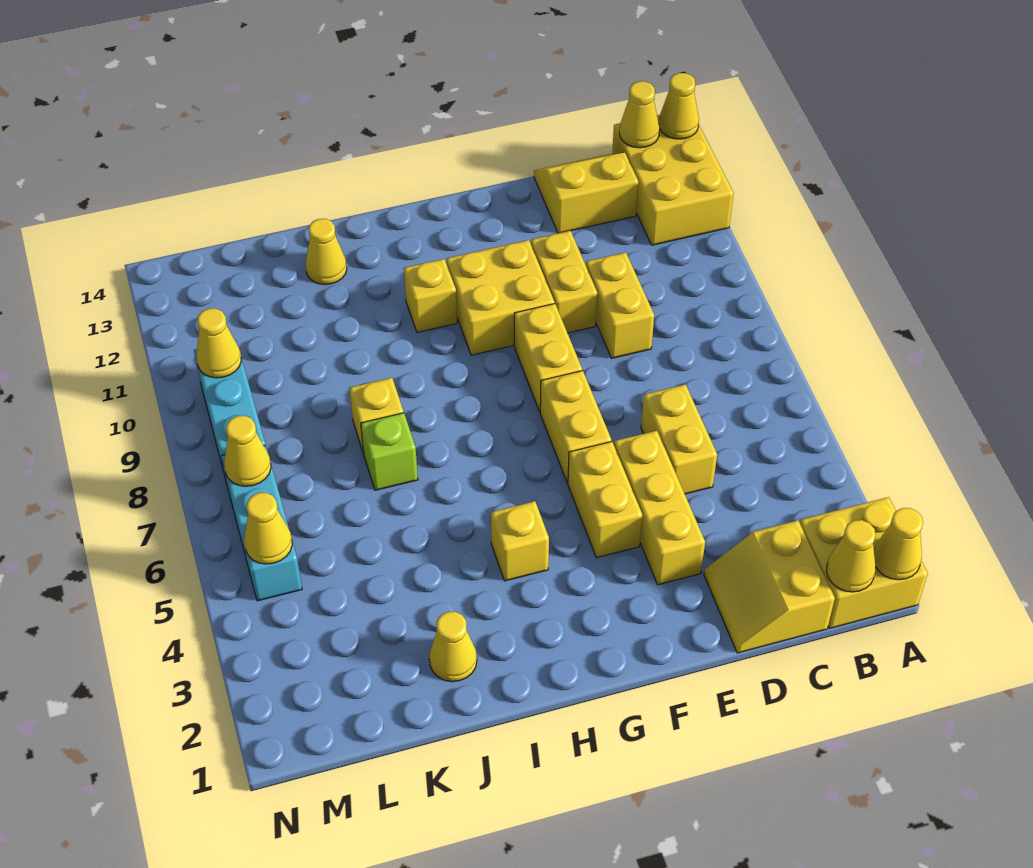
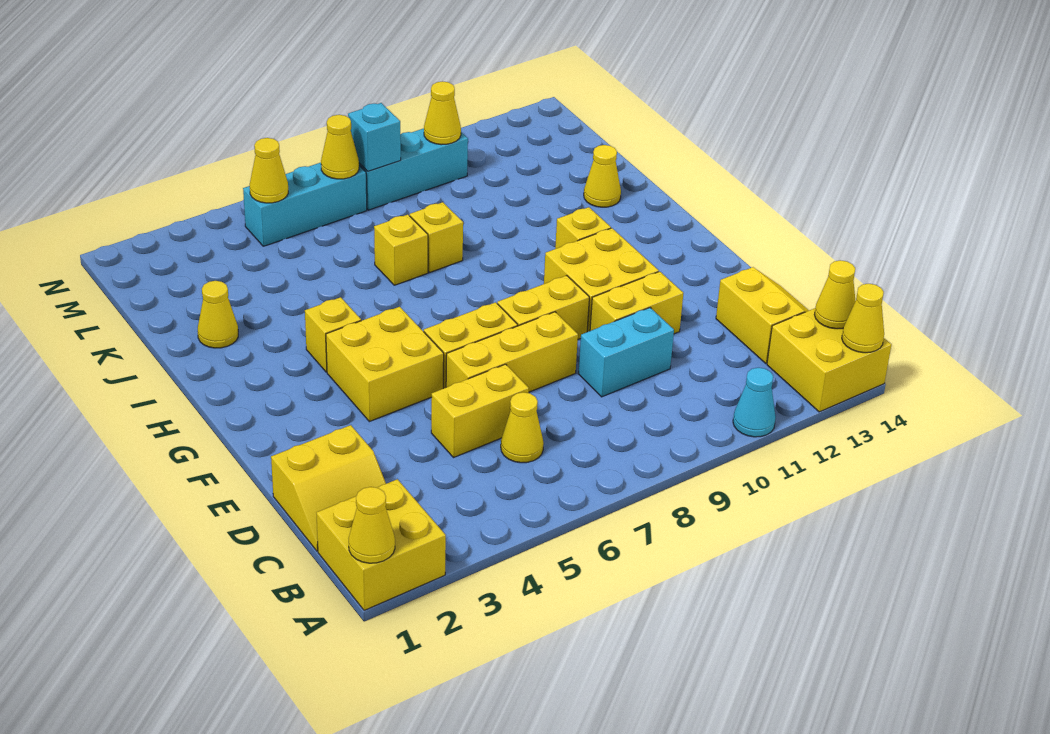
none -> cyan 1x1 cone [733,368,776,437]
yellow 2x3 brick [612,115,734,245] -> yellow 2x2 brick [767,308,891,412]
yellow 1x1 cone [826,520,876,592] -> yellow 1x1 cone moved to [501,392,544,463]
yellow 2x2 slope [704,520,835,653] -> yellow 2x2 slope turned to [271,425,386,551]
yellow 1x2 brick [586,252,654,358] -> cyan 1x2 brick [578,308,674,397]
yellow 1x3 brick [614,431,705,585] -> yellow 1x3 brick moved to [446,312,578,392]
yellow 1x2 brick [568,441,642,558] -> yellow 2x2 brick [326,307,444,422]
lime 1x1 brick [361,413,418,490] -> yellow 1x1 brick [374,214,428,285]
none -> cyan 1x1 brick [348,103,401,171]

